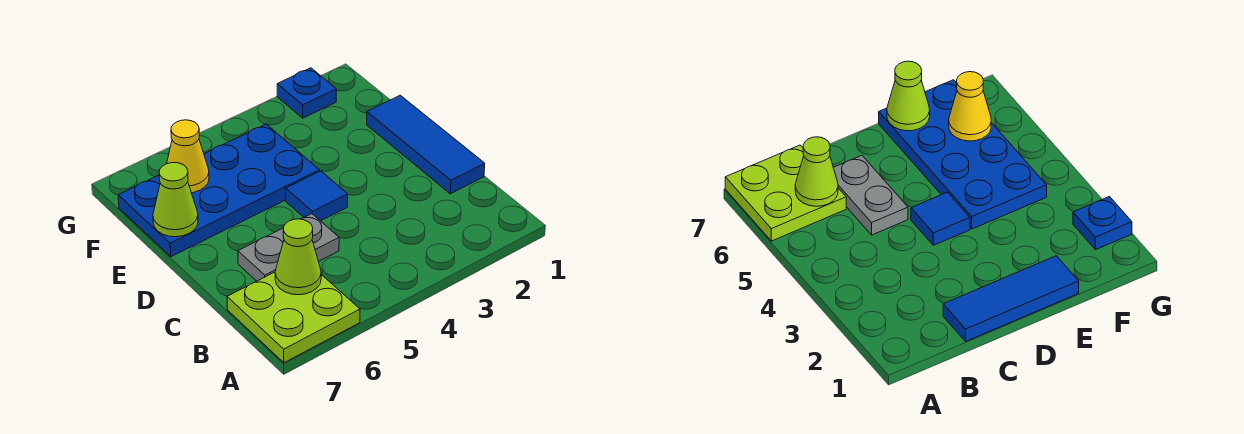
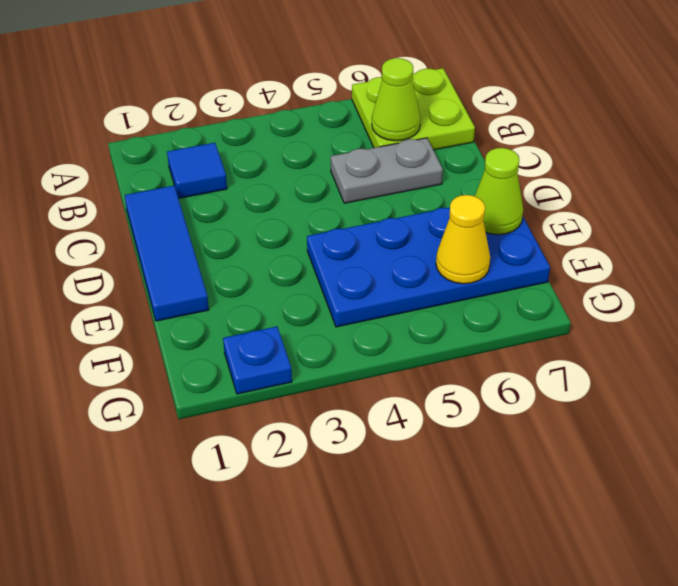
blue 1x1 tile [286,171,348,221] -> blue 1x1 tile moved to [167,143,227,198]

